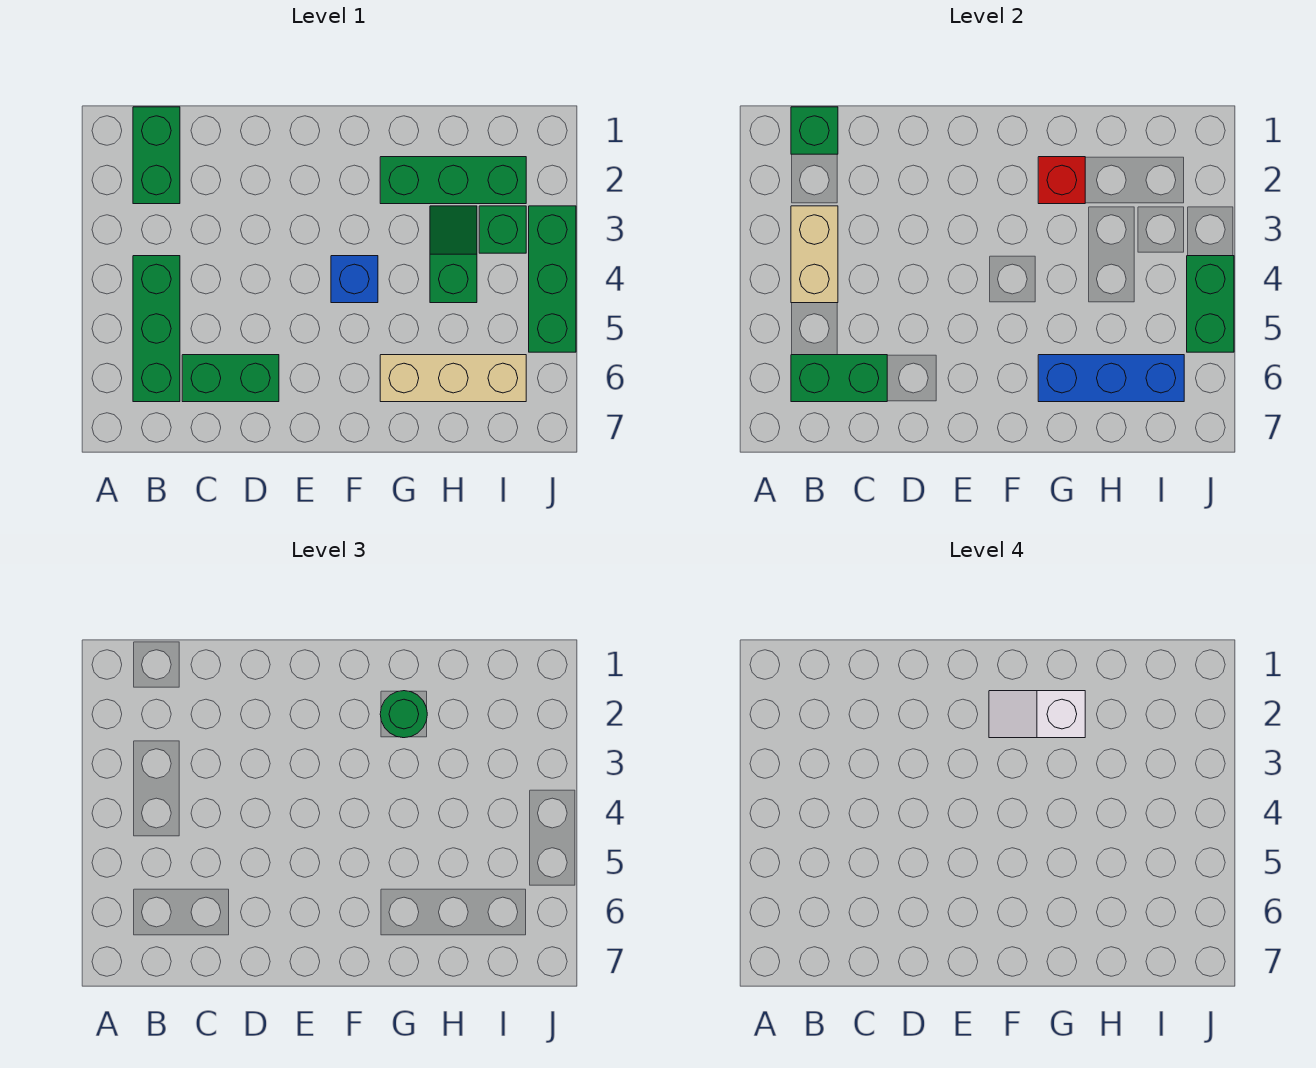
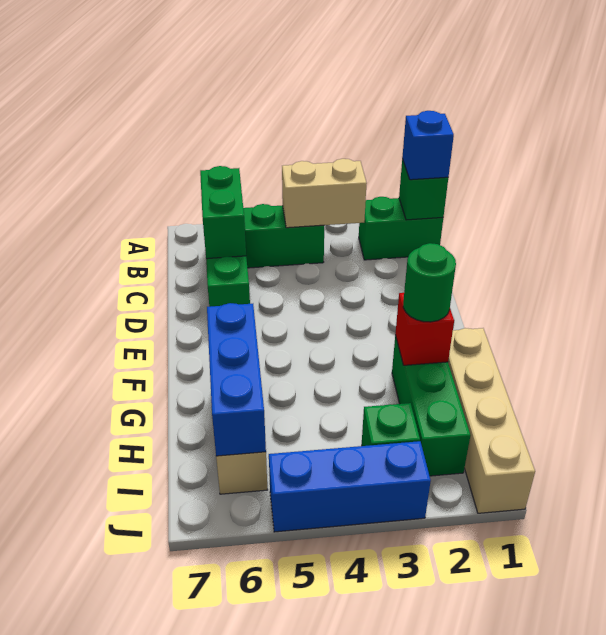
white 1x2 slope [989,691,1085,738] -> none
blue 1x1 brick [331,256,378,303] -> blue 1x1 brick moved to [402,111,454,180]
none -> tan 1x4 brick [448,328,535,513]
green 1x2 slope [430,206,477,303] -> none
green 1x3 brick [529,206,576,352] -> blue 1x3 brick [269,441,431,532]
green 1x2 brick [1187,256,1234,352] -> none

